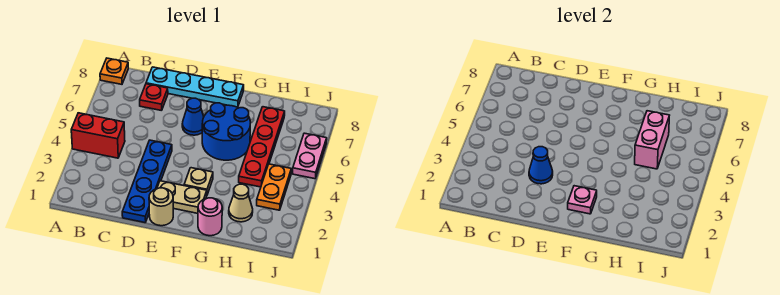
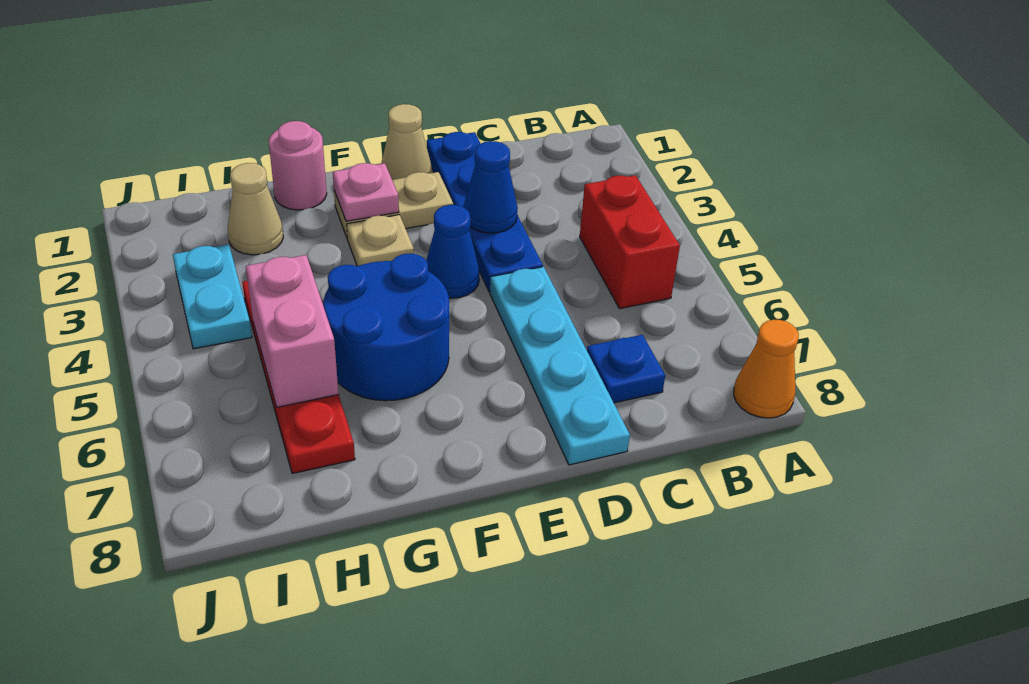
red 1x2 brick [71,113,125,158] -> red 1x2 brick turned to [580,175,680,309]
orange 1x1 plate [100,58,128,84] -> orange 1x1 cone [734,320,799,418]
red 1x1 plate [140,84,168,111] -> blue 1x1 plate [587,335,665,403]
cyan 1x4 plate [146,67,244,107] -> cyan 1x4 plate turned to [490,267,630,465]
tan 1x1 round brick [149,188,173,226] -> tan 1x1 cone [382,104,432,180]
blue 1x1 cone [182,98,204,135] -> blue 1x1 cone moved to [426,205,480,298]
orange 1x2 plate [257,164,291,210] -> cyan 1x2 plate [173,244,252,349]
pink 1x2 plate [293,133,327,179] -> none

